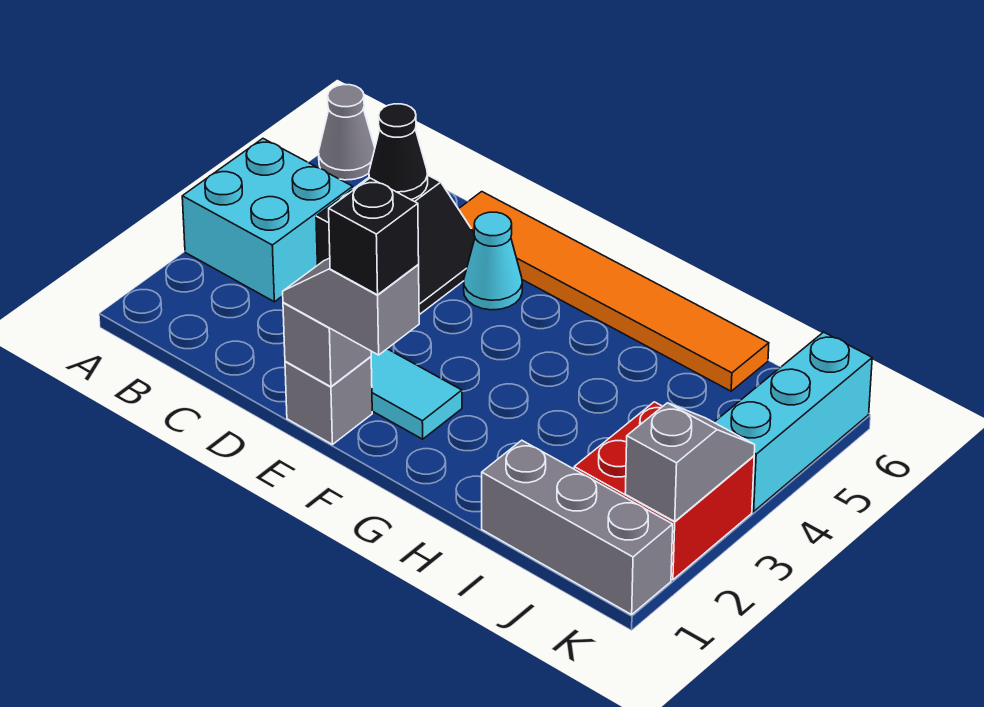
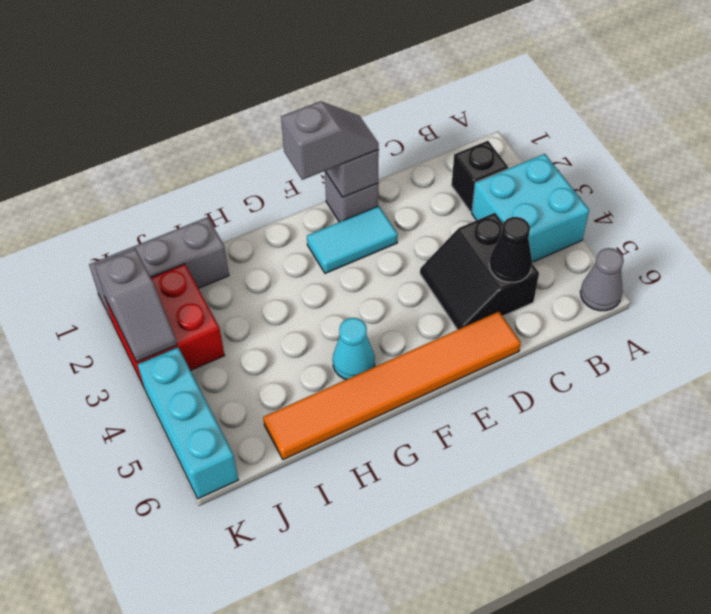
cyan 1x1 cone [464,212,522,310] -> cyan 1x1 cone moved to [333,318,375,380]
black 1x1 brick [329,178,419,295] -> black 1x1 brick moved to [452,141,508,212]

